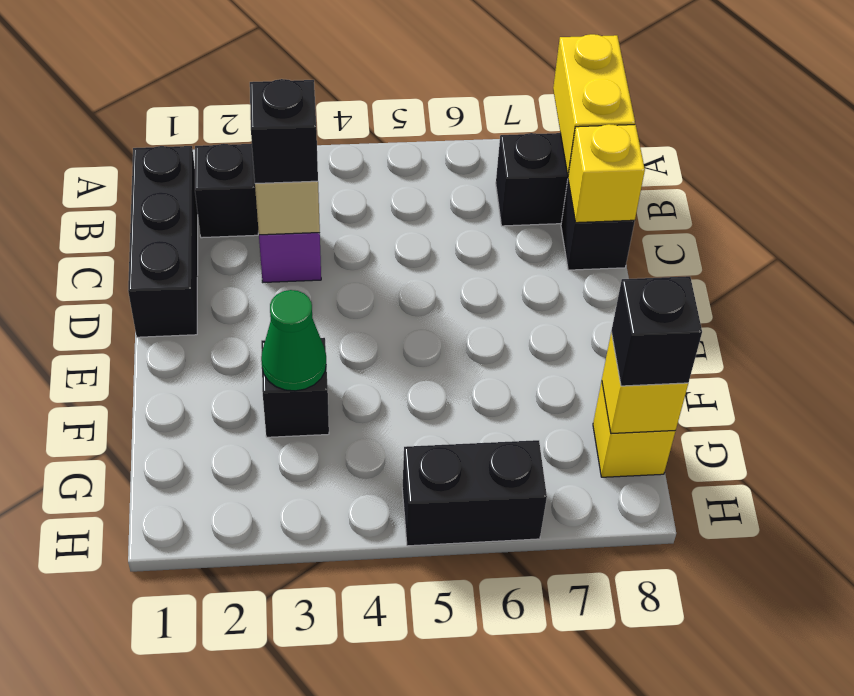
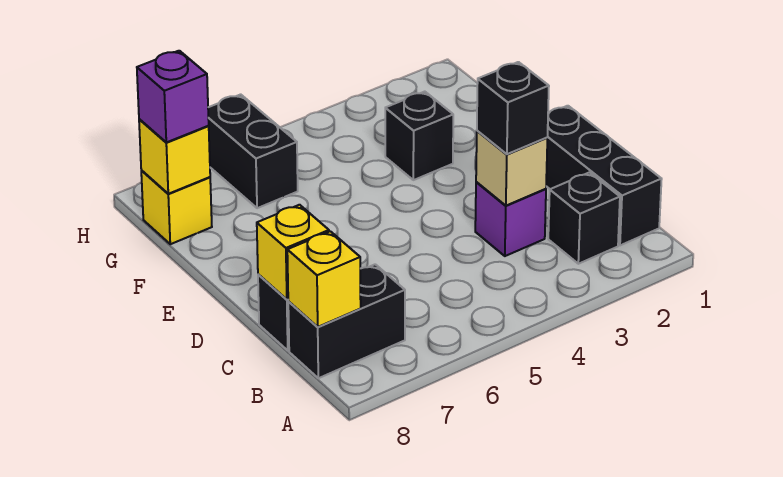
yellow 1x2 brick [553,34,635,174] -> yellow 1x1 brick [287,231,361,327]
green 1x1 cone [261,290,326,391] -> none
black 1x1 brick [611,276,702,386] -> purple 1x1 brick [137,51,209,142]
black 1x2 brick [402,440,547,546] -> black 1x2 brick turned to [208,94,298,208]

